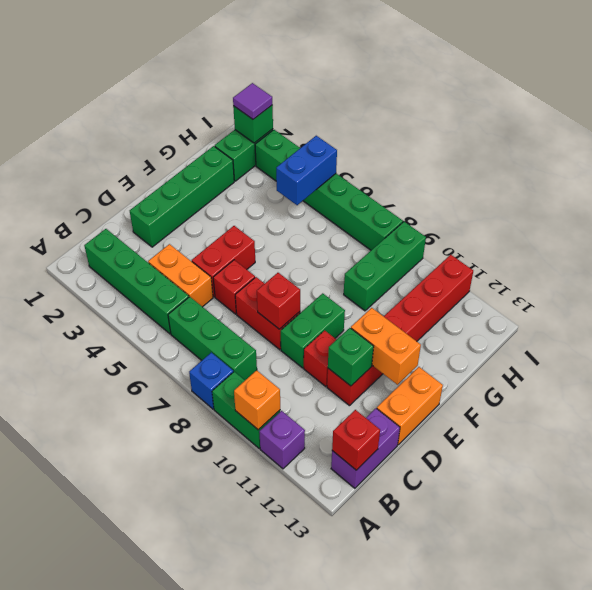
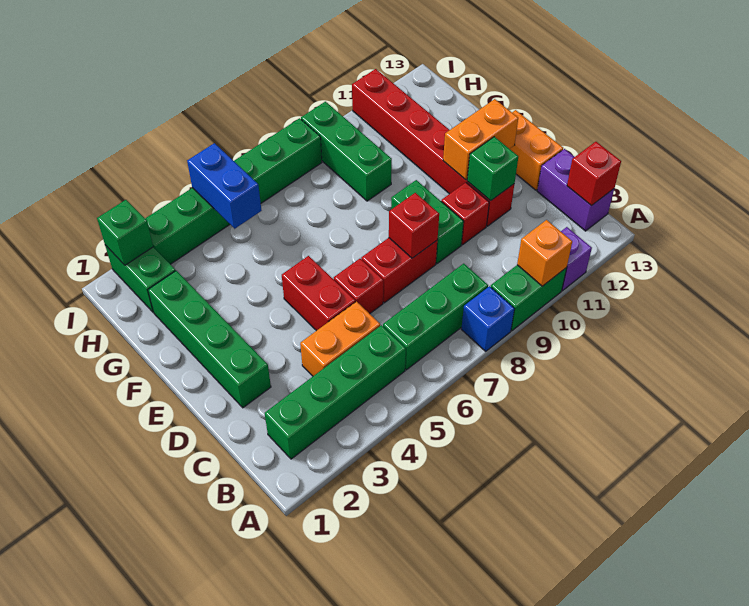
purple 1x1 tile [233,83,272,119] -> none

